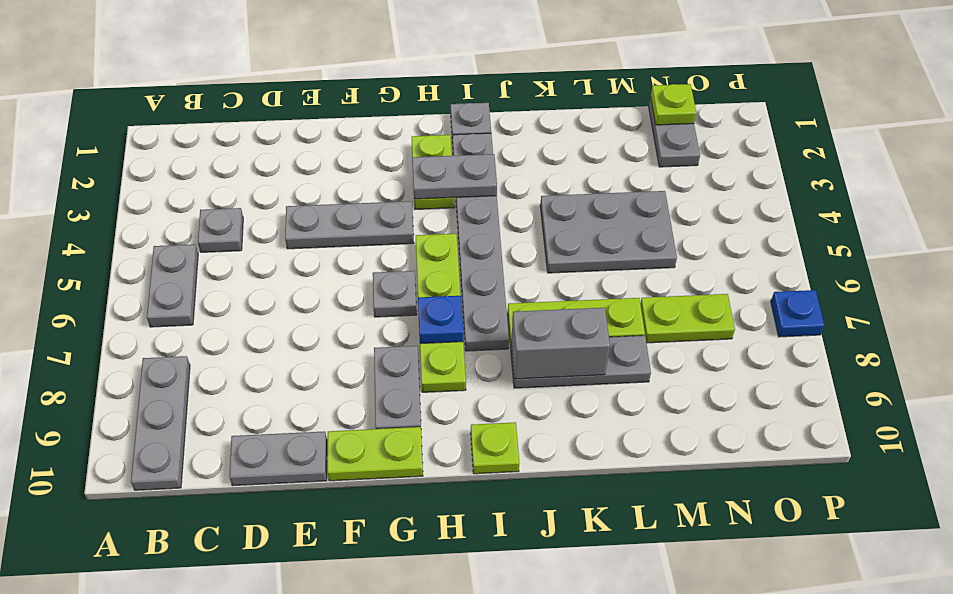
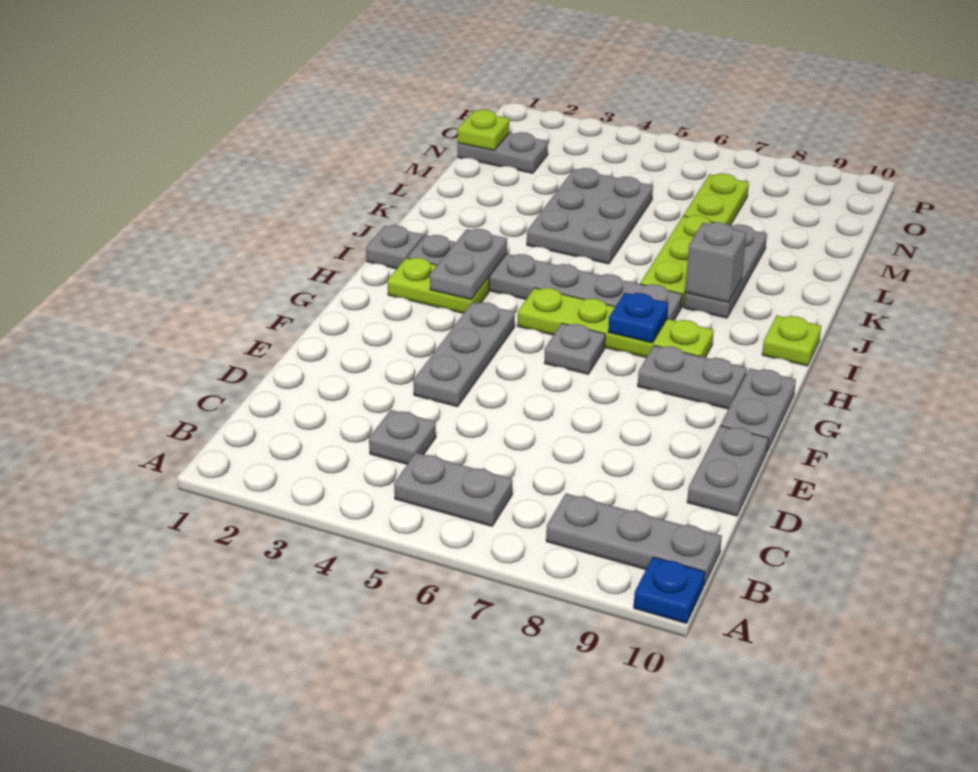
lime 1x2 plate [327,427,423,481] -> grey 1x2 plate [721,368,796,451]
grey 1x2 brick [511,308,610,379] -> grey 1x1 brick [685,222,746,302]
blue 1x1 plate [771,290,824,337] -> blue 1x1 plate moved to [634,557,705,623]

